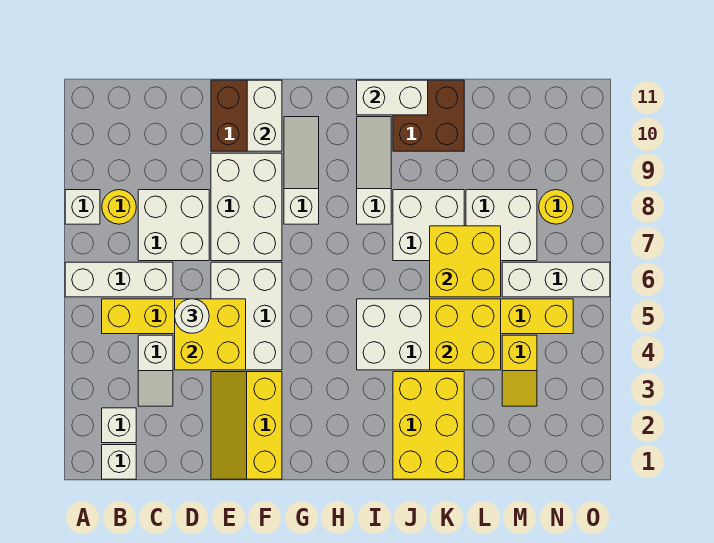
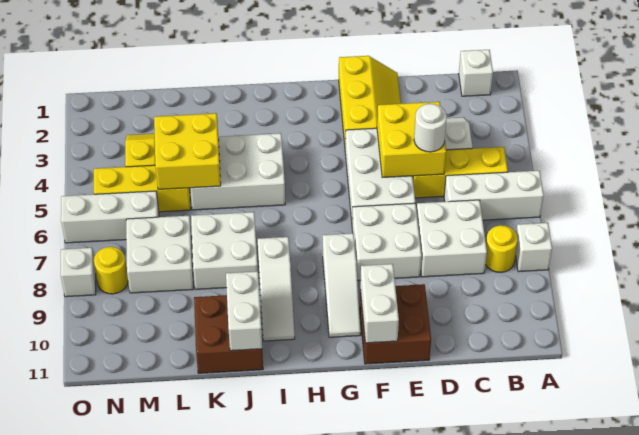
white 1x1 brick [102,408,136,443] -> white 1x1 brick moved to [61,248,96,297]
white 2x3 brick [211,153,282,261] -> white 2x2 brick [352,203,422,280]
white 1x2 brick [357,80,428,115] -> white 1x2 brick turned to [226,271,262,351]
yellow 2x3 brick [393,372,464,479] -> none
yellow 2x2 brick [430,226,501,297] -> none

